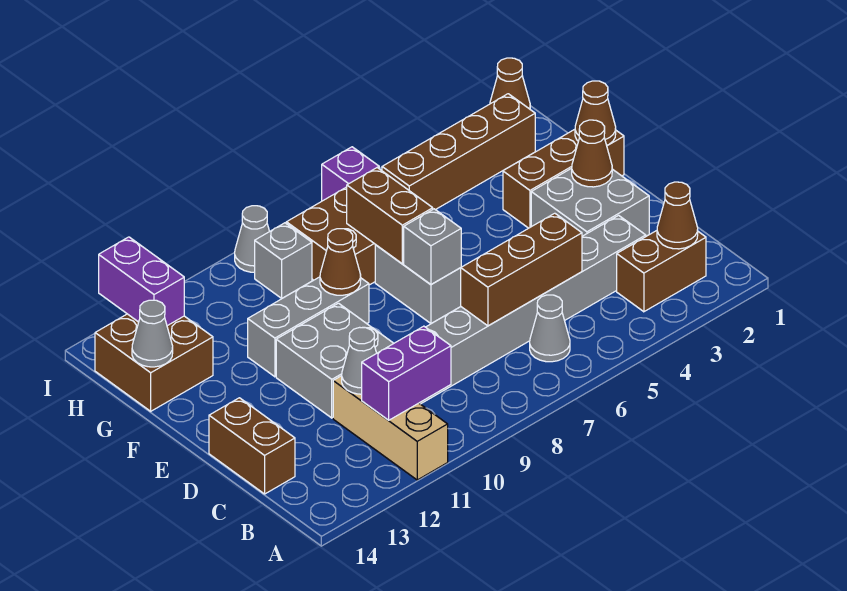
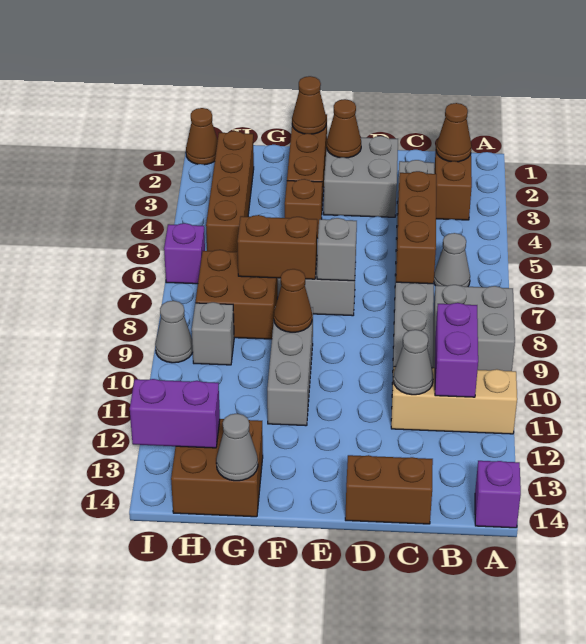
none -> purple 1x1 brick [475,461,521,528]
grey 2x2 brick [276,303,394,418] -> grey 2x2 brick moved to [433,285,515,371]
none -> brown 1x1 brick [285,179,322,238]

